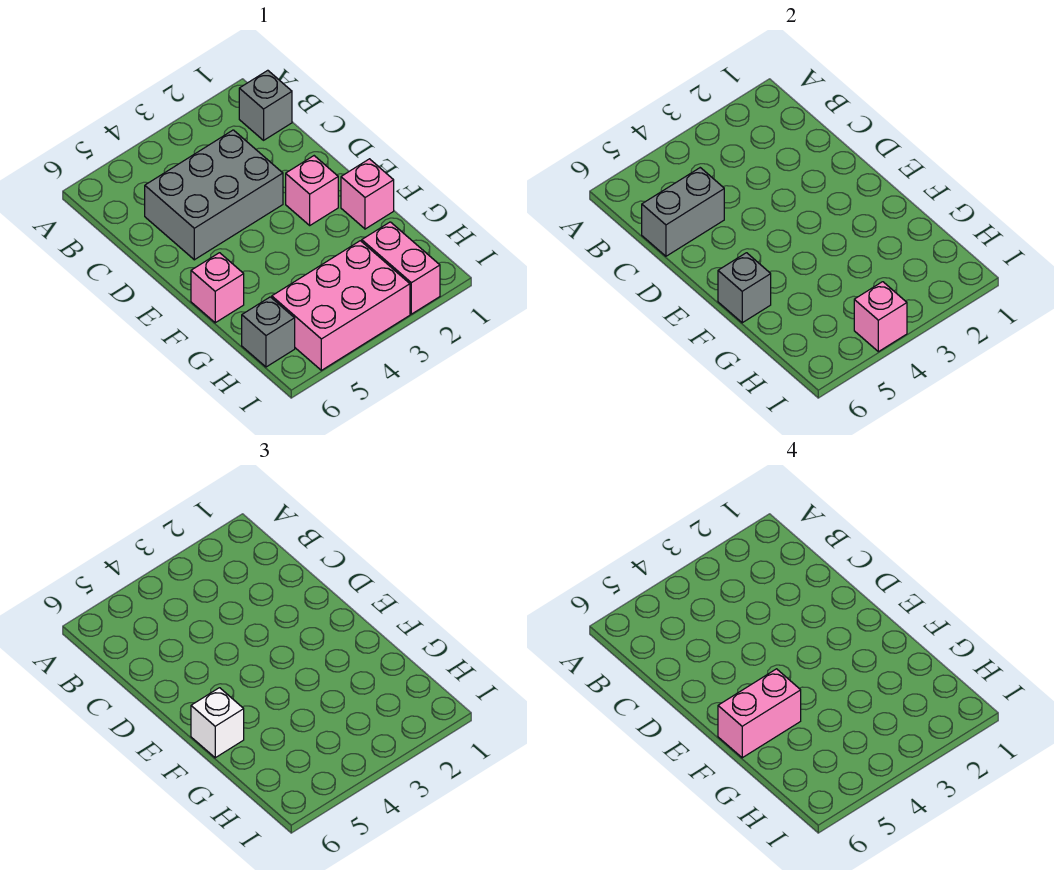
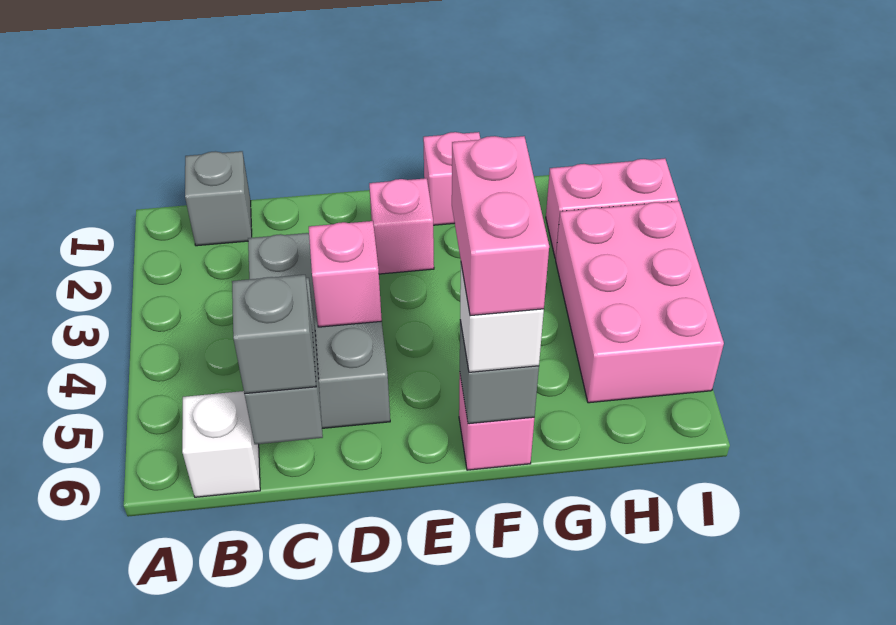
none -> white 1x1 brick [182,391,260,497]
grey 1x1 brick [242,297,295,367] -> grey 1x1 brick moved to [232,275,316,394]
pink 1x1 brick [854,282,907,352] -> pink 1x1 brick moved to [309,221,382,327]

